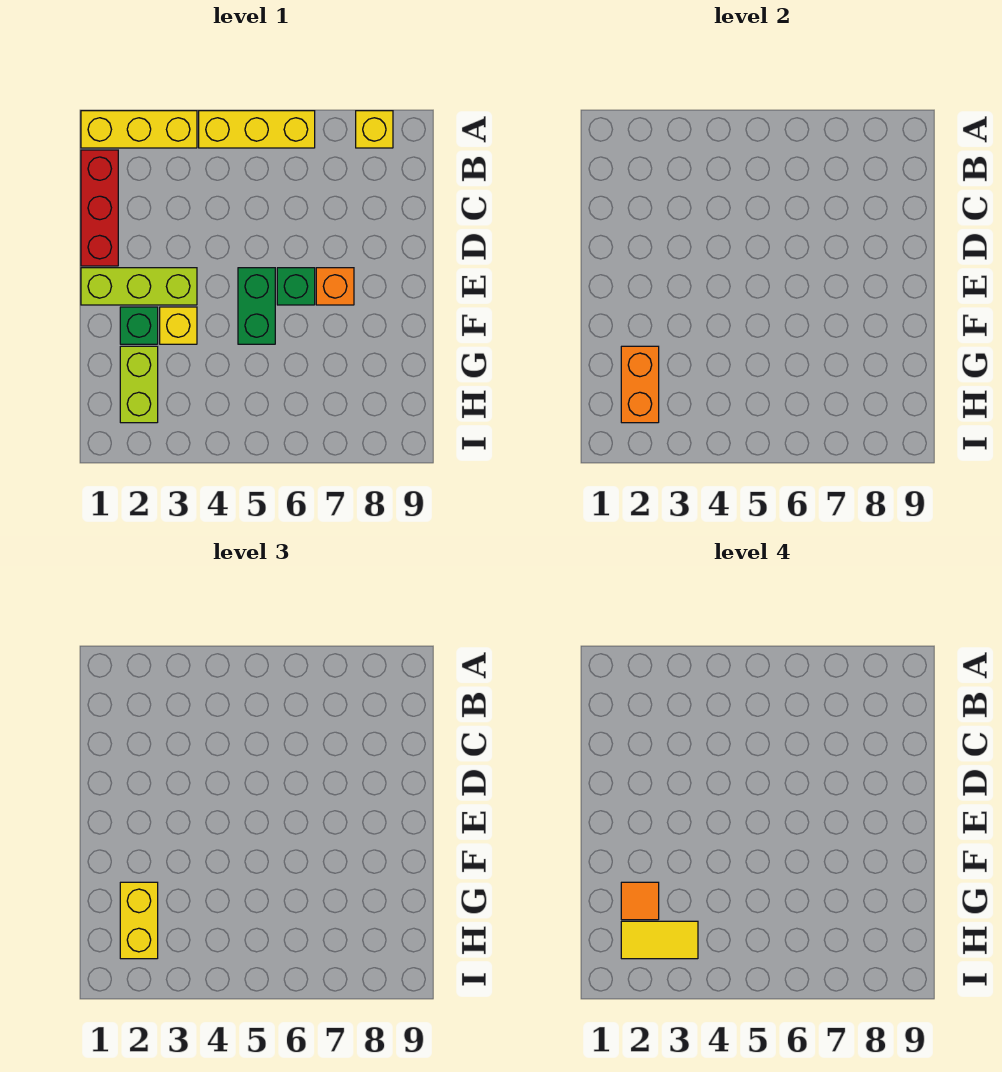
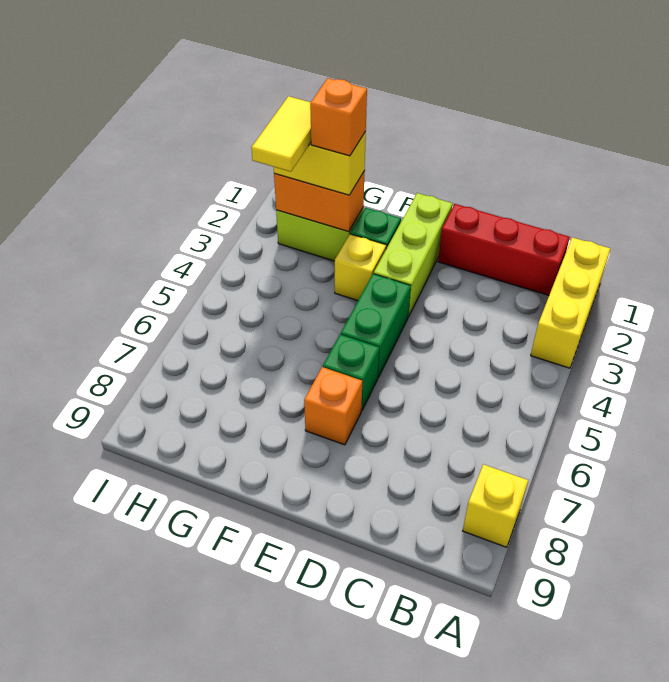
yellow 1x3 brick [199,111,315,148] -> none
green 1x2 brick [238,268,275,344] -> green 1x2 brick turned to [341,274,411,377]
orange 1x1 tile [621,882,659,920] -> orange 1x1 brick [310,78,367,156]

